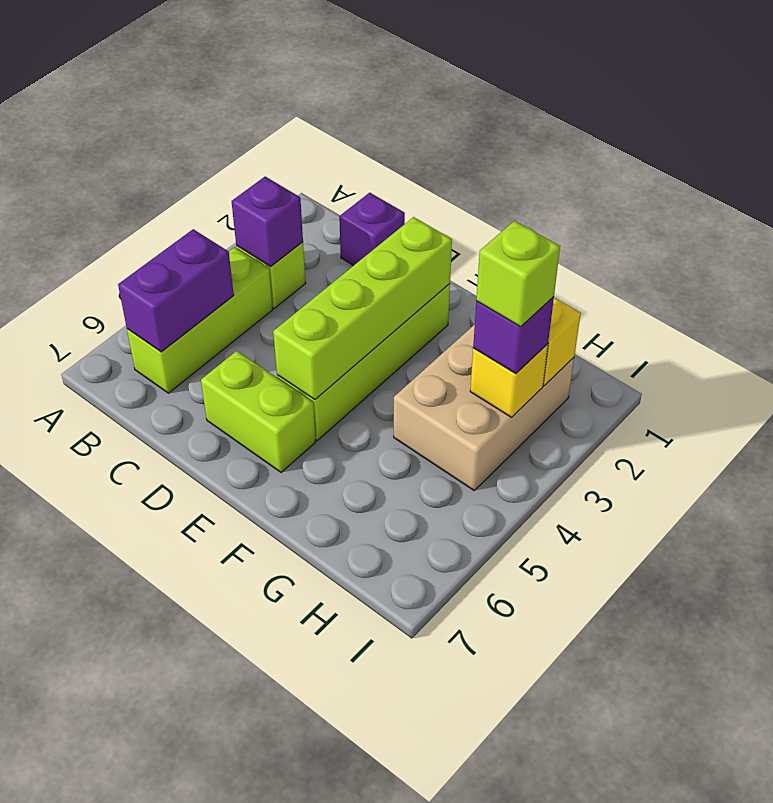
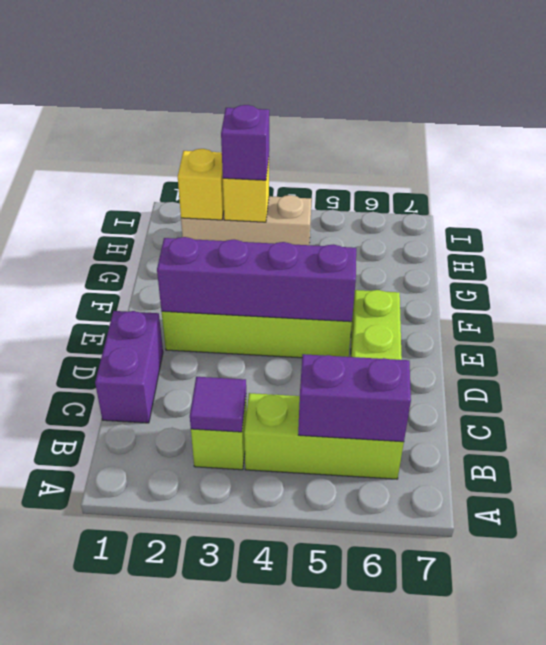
purple 1x1 brick [232,177,303,267] -> purple 1x1 tile [190,377,246,432]
purple 1x1 brick [339,193,405,266] -> purple 1x2 brick [95,311,163,423]
lime 1x4 brick [273,217,452,400] -> purple 1x4 brick [157,237,356,322]
tan 2x3 brick [394,324,574,490] -> tan 1x3 brick [181,195,312,245]
lime 1x1 brick [476,221,560,327] -> none

